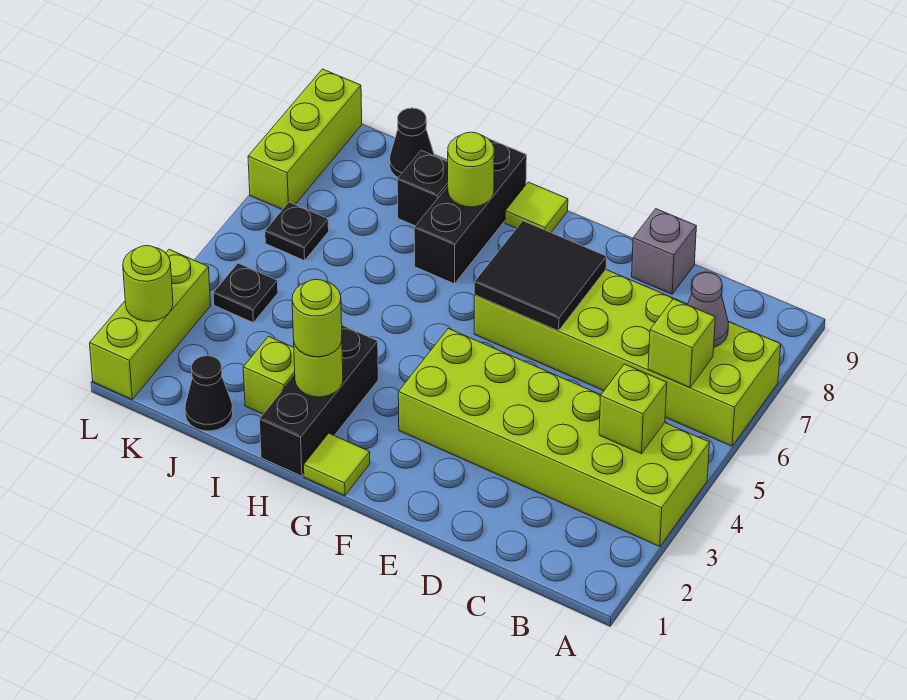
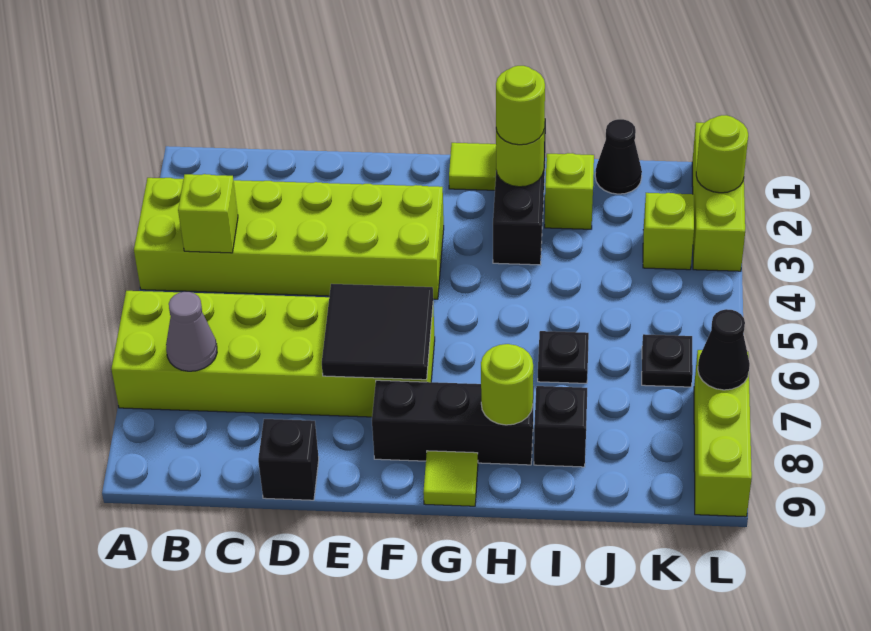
lime 1x1 brick [648,299,715,388] -> lime 1x1 brick moved to [643,193,694,270]
grey 1x1 brick [632,209,696,294] -> black 1x1 brick [258,419,319,500]
black 1x3 brick [414,139,527,284] -> black 1x3 brick turned to [372,380,534,465]
black 1x1 cone [390,108,434,178] -> black 1x1 cone moved to [698,309,750,390]
black 1x1 plate [213,263,278,322] -> black 1x1 plate moved to [538,331,589,383]

